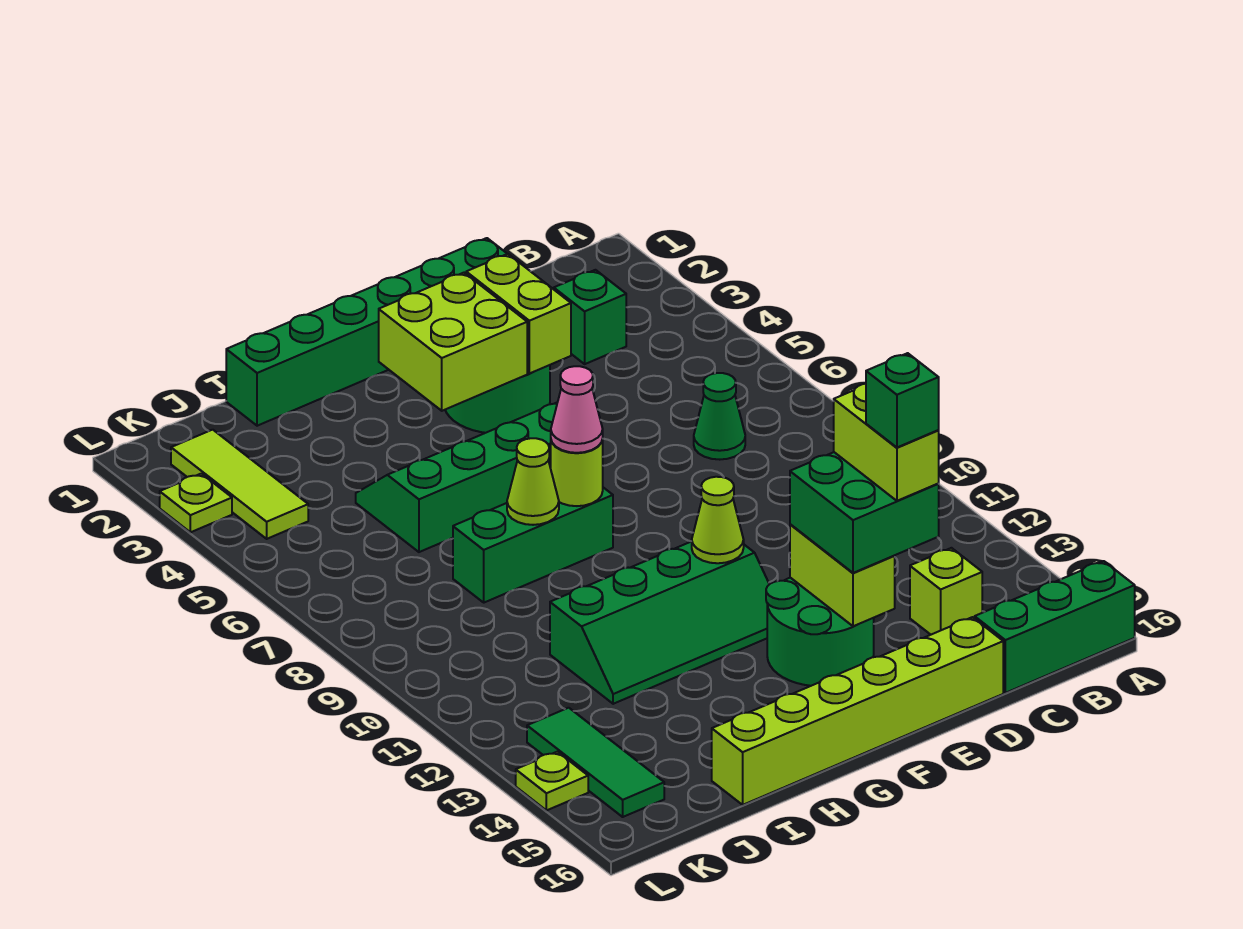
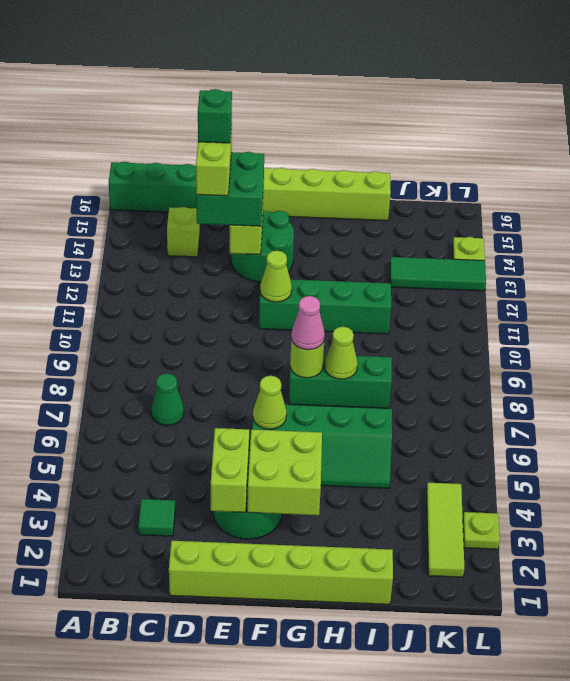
green 1x1 brick [554,270,626,364] -> green 1x1 tile [138,499,175,536]
green 1x6 brick [226,238,507,426] -> lime 1x6 brick [169,541,393,604]
none -> lime 1x1 cone [253,376,287,429]
green 1x3 tile [527,708,664,817] -> green 1x3 tile turned to [390,257,486,291]

